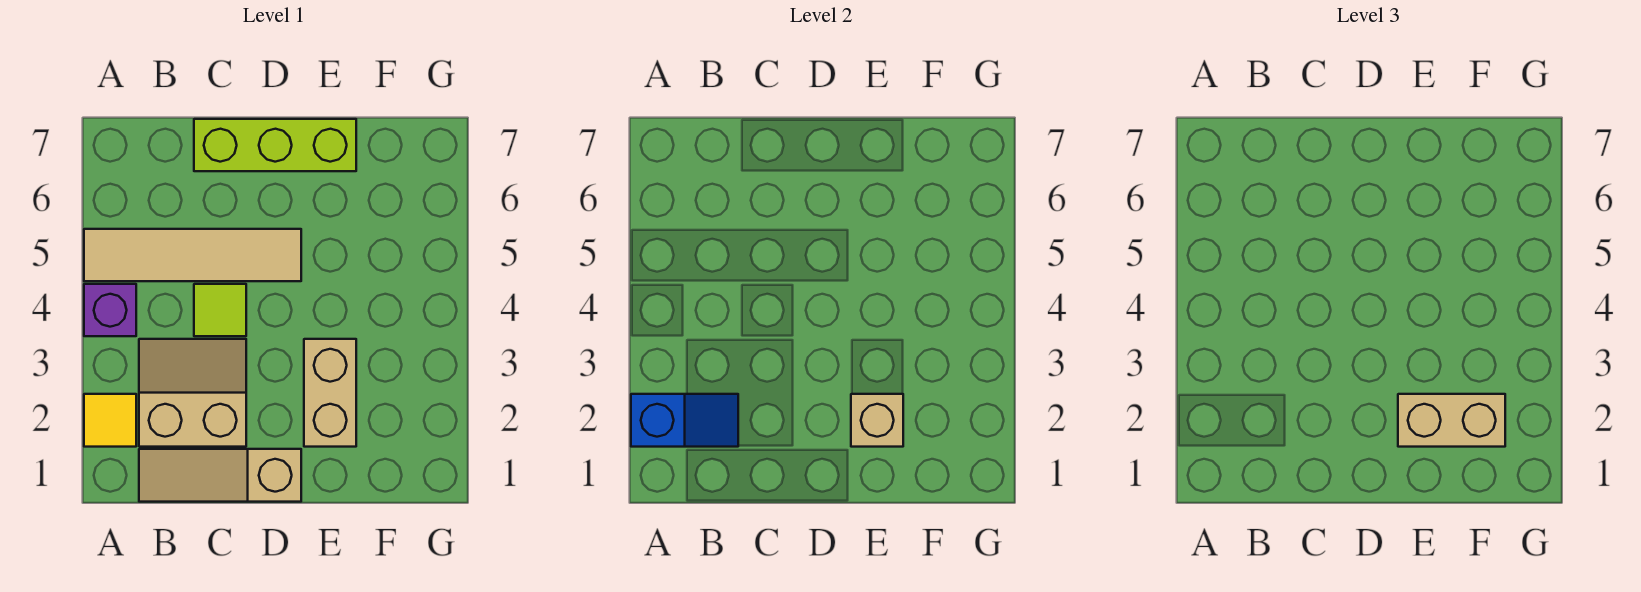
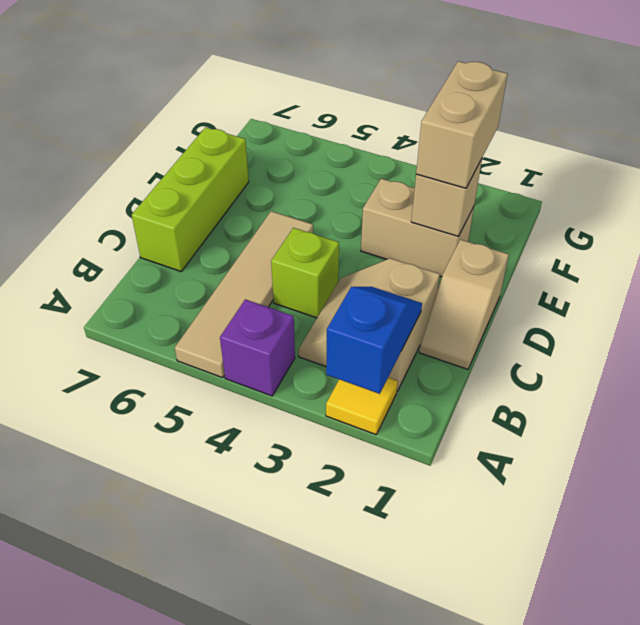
tan 1x3 slope [139,449,301,502] -> tan 1x2 slope [419,240,509,369]
lime 1x1 tile [194,284,246,336] -> lime 1x1 brick [271,228,339,318]

